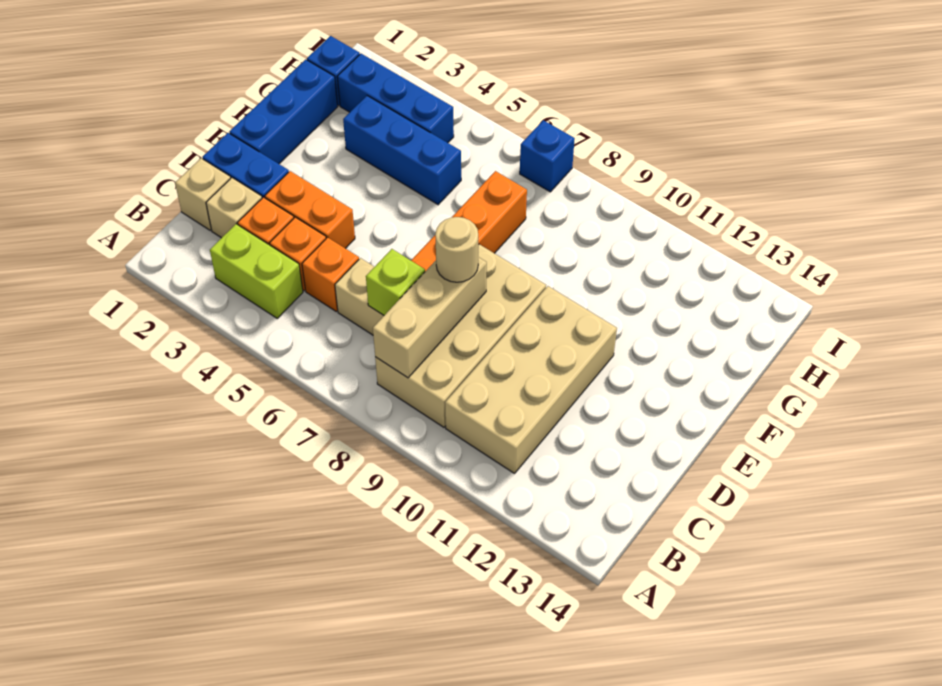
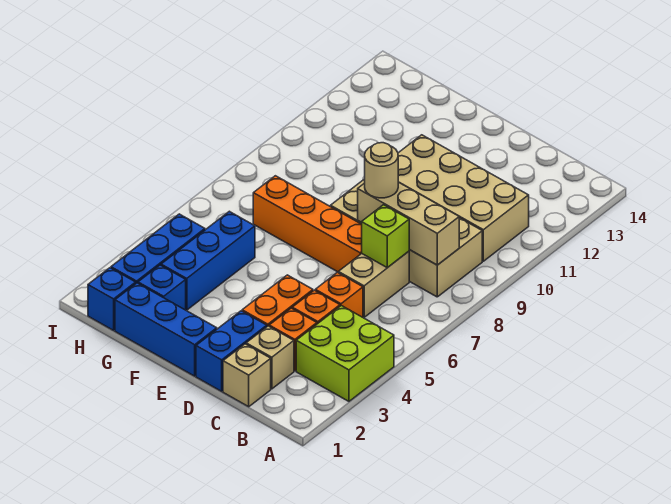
lime 1x2 brick [210,224,303,318] -> lime 2x2 brick [296,306,394,401]
blue 1x1 brick [520,120,575,192] -> blue 1x1 brick moved to [138,265,186,310]

